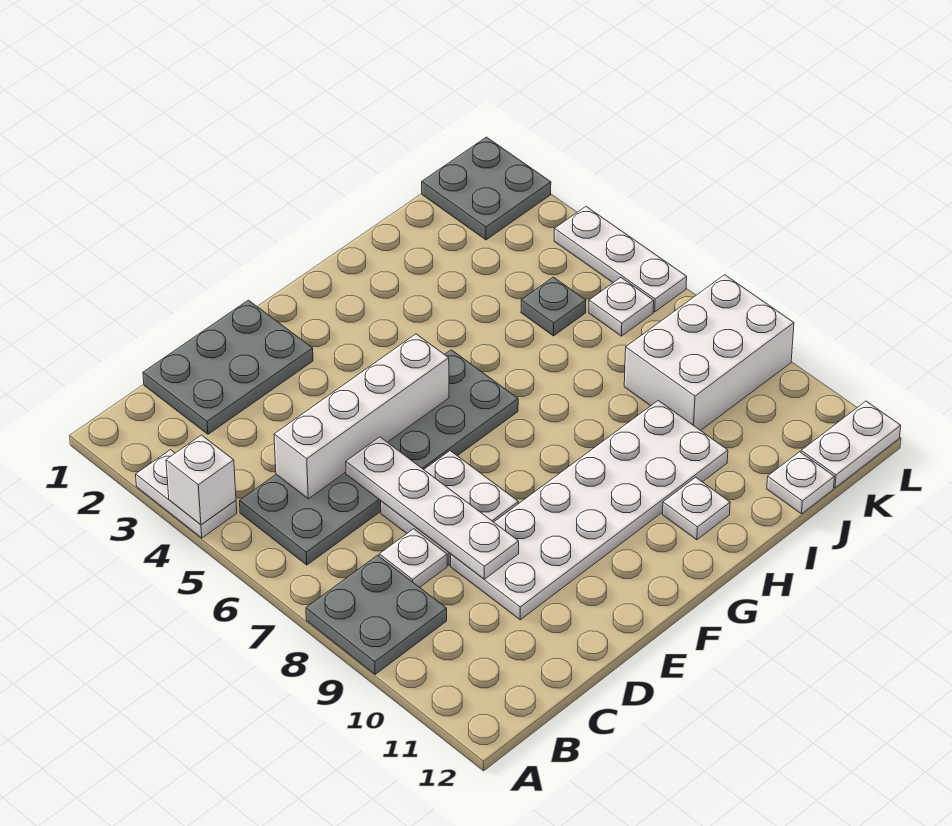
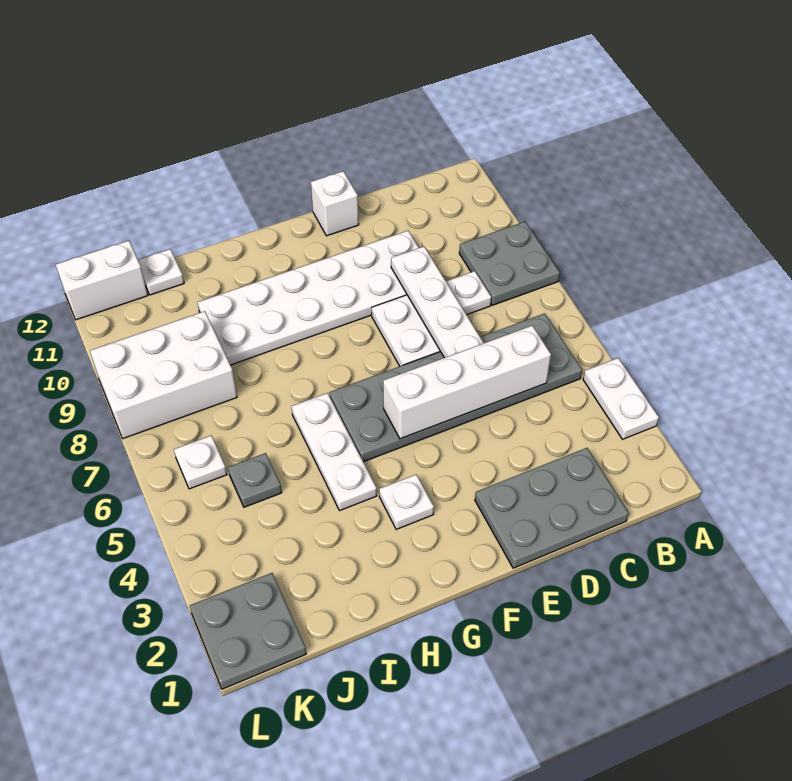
white 1x1 brick [166,435,236,525] -> white 1x1 brick moved to [311,171,359,236]
white 1x1 plate [662,477,730,540] -> white 1x1 plate moved to [379,474,434,529]
white 1x2 plate [801,401,901,488] -> white 1x2 brick [56,241,148,320]
white 1x3 plate [554,207,687,312] -> white 1x3 plate moved to [291,393,377,511]

